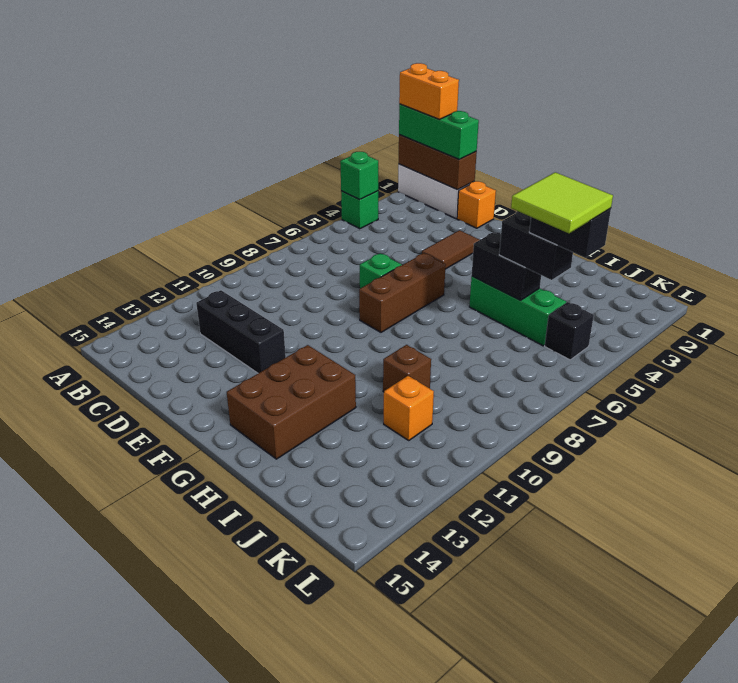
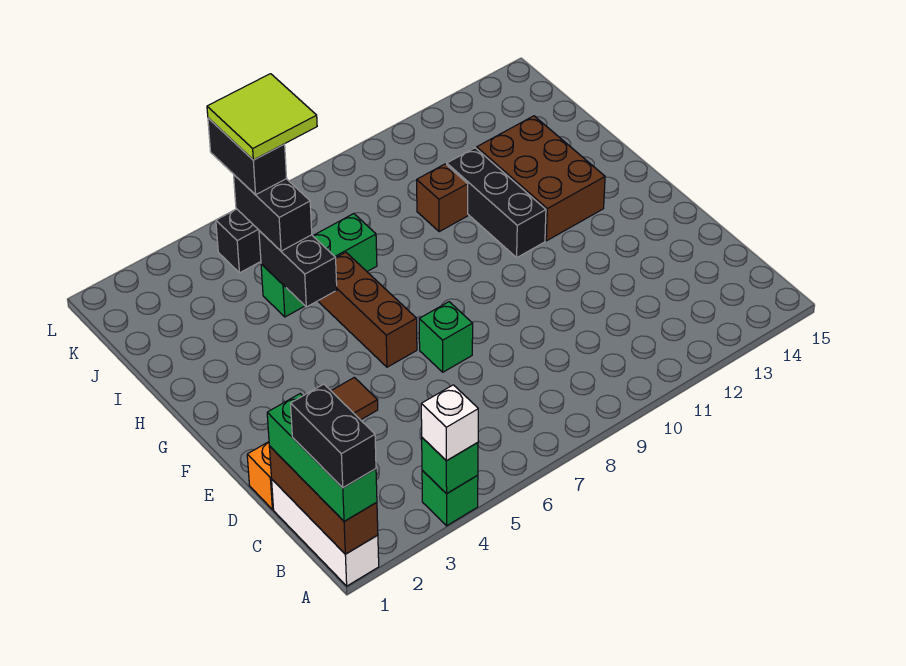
orange 1x2 brick [399,63,459,119] -> black 1x2 brick [290,384,376,488]
none -> white 1x1 brick [421,385,478,461]
black 1x3 brick [196,290,286,373] -> black 1x3 brick moved to [447,148,546,257]
brown 1x3 brick [359,253,446,332] -> brown 1x3 brick turned to [318,252,417,367]
brown 2x3 brick [227,345,356,459] -> brown 2x3 brick turned to [477,116,605,241]
green 1x3 brick [469,276,566,346] -> green 1x3 brick turned to [261,214,377,317]
orange 1x1 brick [384,376,434,440] -> none

